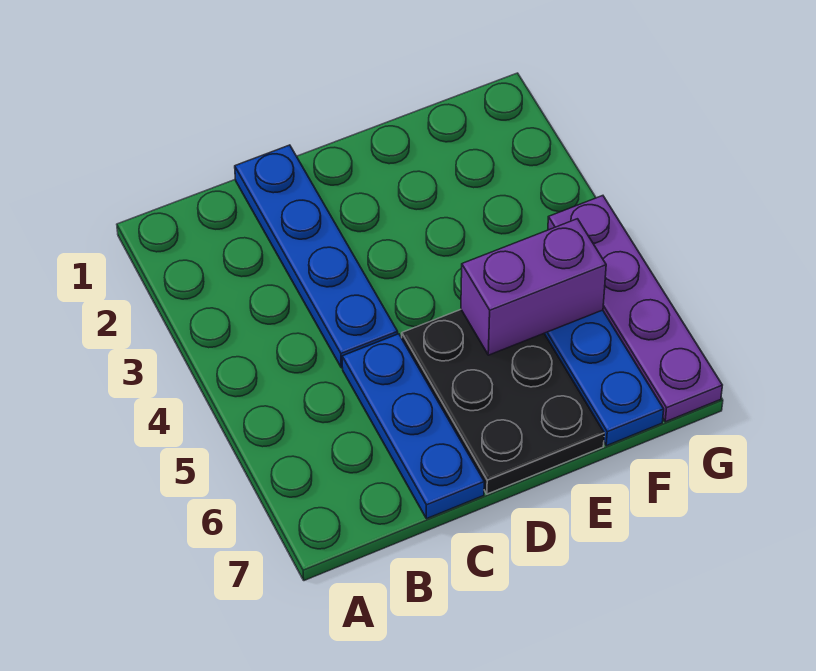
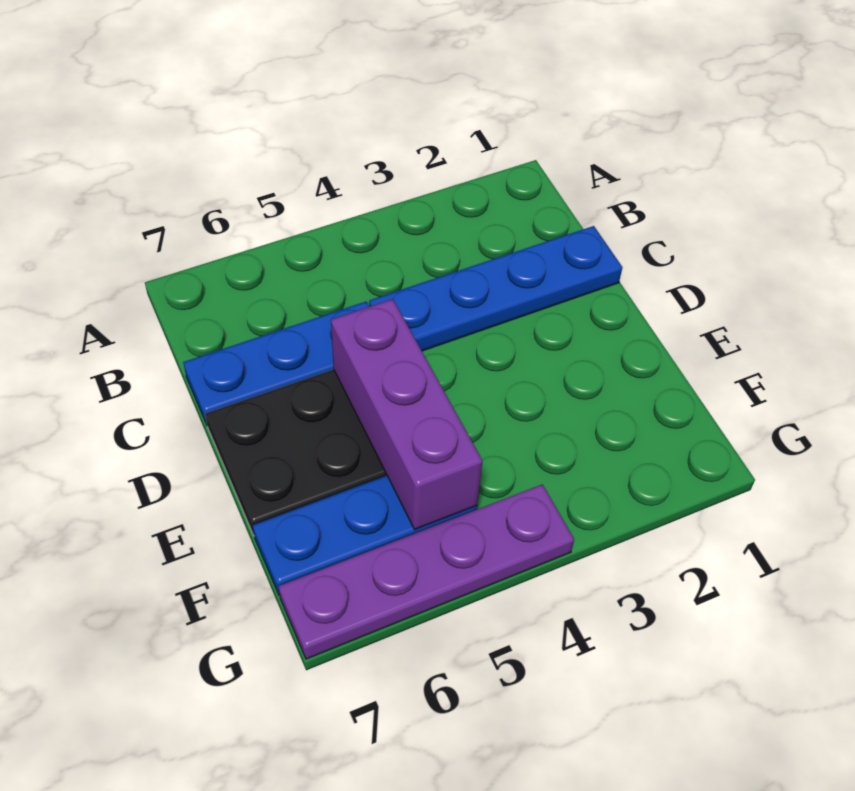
purple 1x2 brick [461,219,606,355] -> purple 1x3 brick [331,299,482,529]

